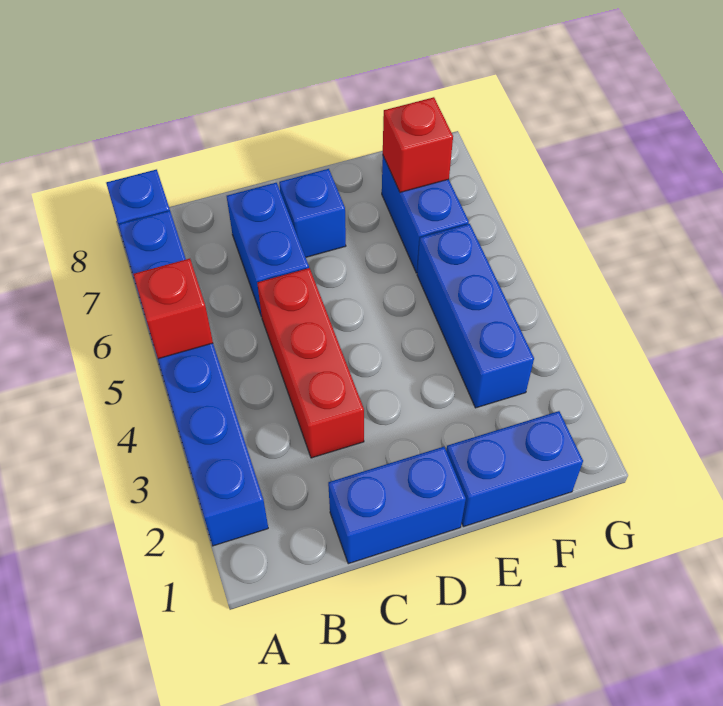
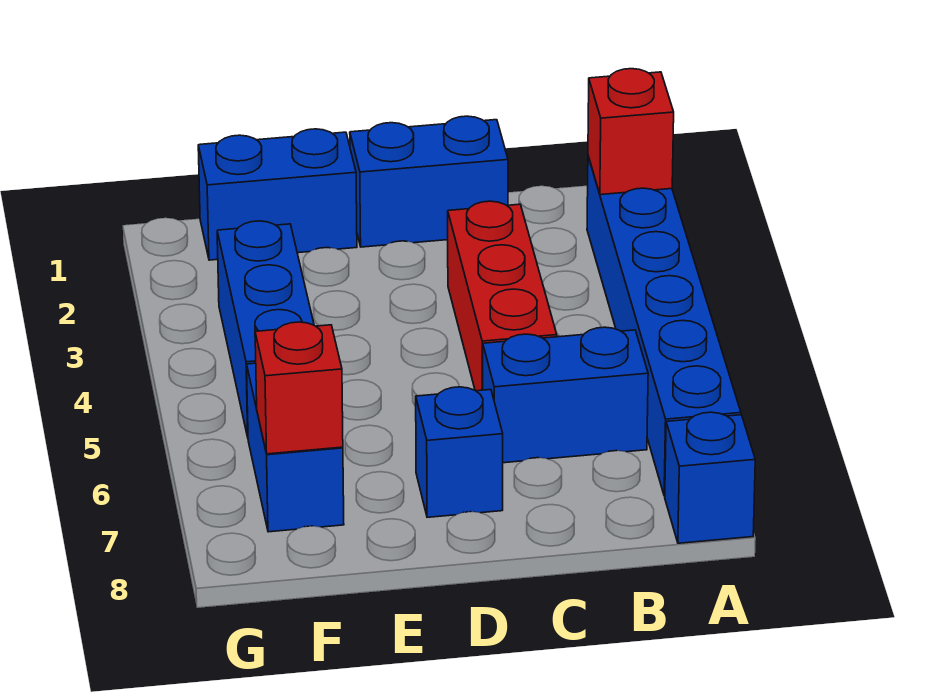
red 1x1 brick [133,259,213,359] -> red 1x1 brick moved to [588,69,674,195]
blue 1x2 brick [227,183,309,317] -> blue 1x2 brick turned to [483,327,648,463]

